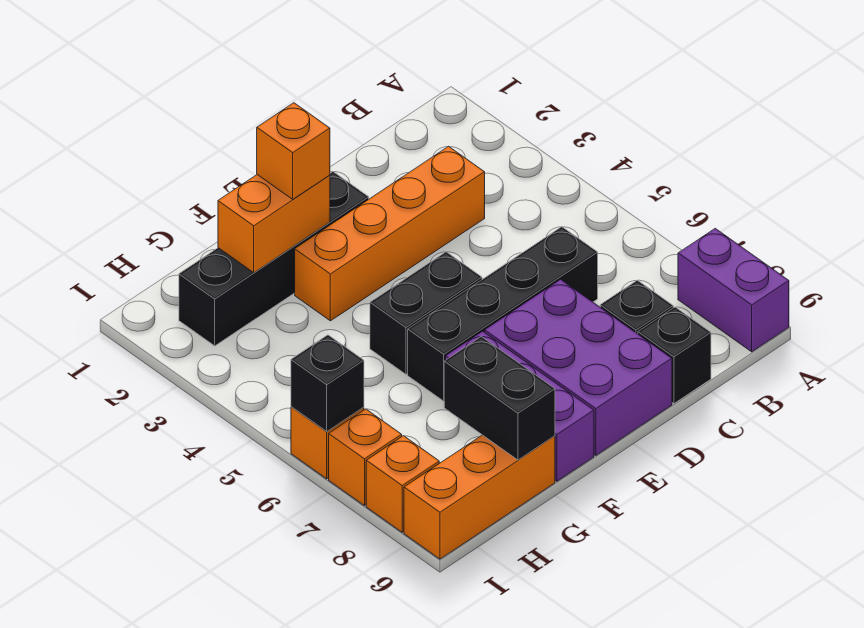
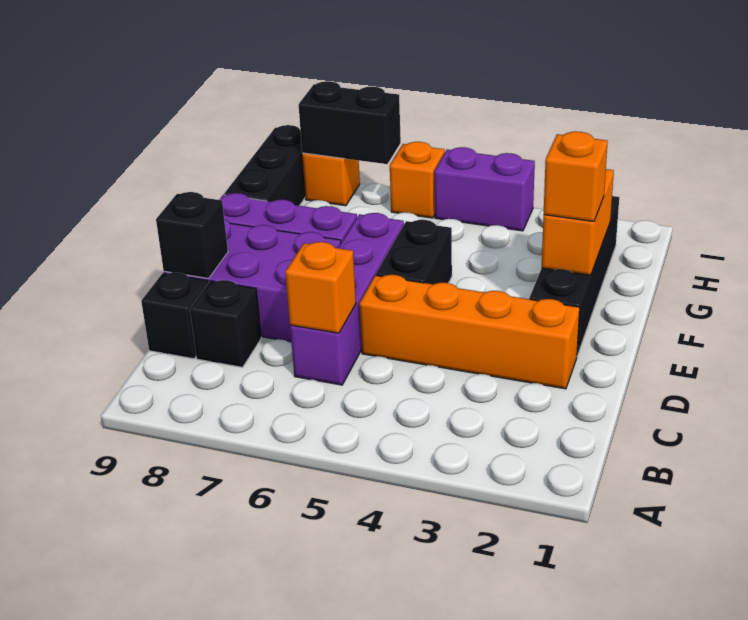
purple 1x2 brick [678,228,789,352] -> purple 1x2 brick moved to [434,147,535,231]
orange 1x4 brick [295,146,485,321] -> orange 1x4 brick turned to [359,275,580,389]
black 1x4 brick [408,227,598,401] -> purple 1x4 brick [290,213,404,385]
black 1x2 brick [444,337,555,460] -> black 1x2 brick moved to [299,81,401,164]
orange 1x3 brick [404,435,555,559] -> black 1x3 brick [224,125,305,206]
black 1x1 brick [291,335,364,432] -> black 1x1 brick moved to [156,192,228,278]
orange 1x1 brick [329,409,402,506] -> orange 1x1 brick moved to [285,242,356,333]

